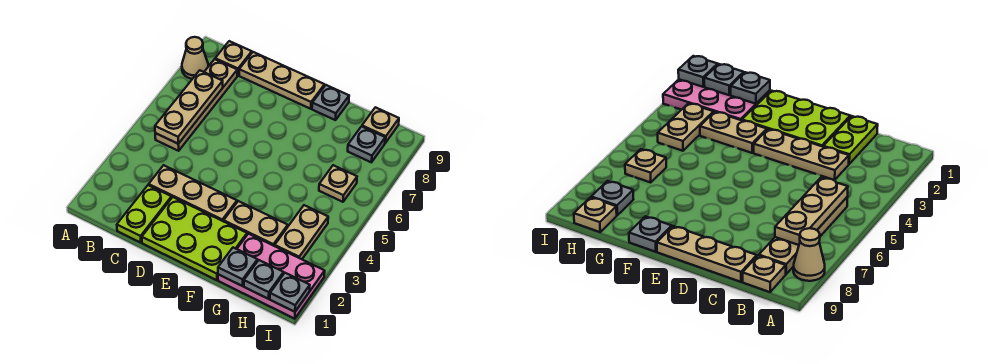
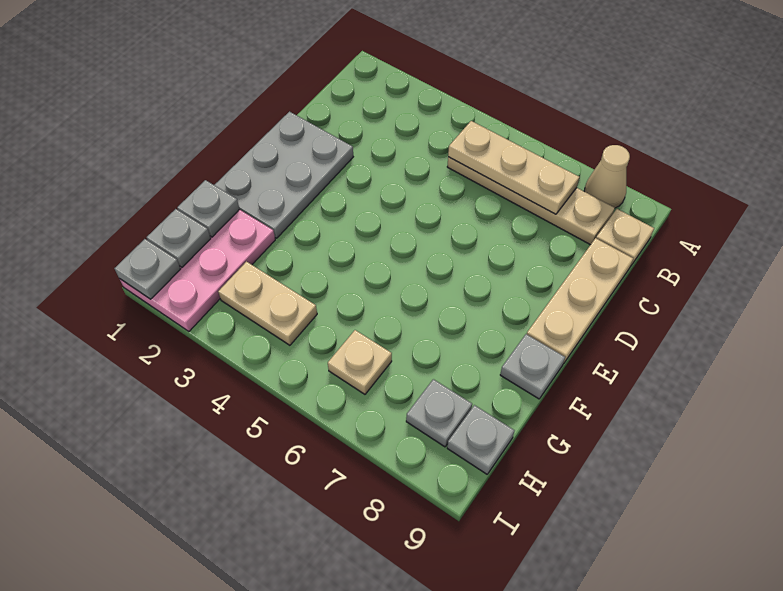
lime 1x2 plate [117,185,172,243] -> none
tan 1x3 plate [149,165,237,221] -> none
lime 2x3 plate [142,197,247,280] -> grey 2x3 plate [215,112,353,238]
tan 1x2 plate [224,201,288,246] -> none
tan 1x1 plate [362,107,399,143] -> grey 1x1 plate [447,405,515,474]

